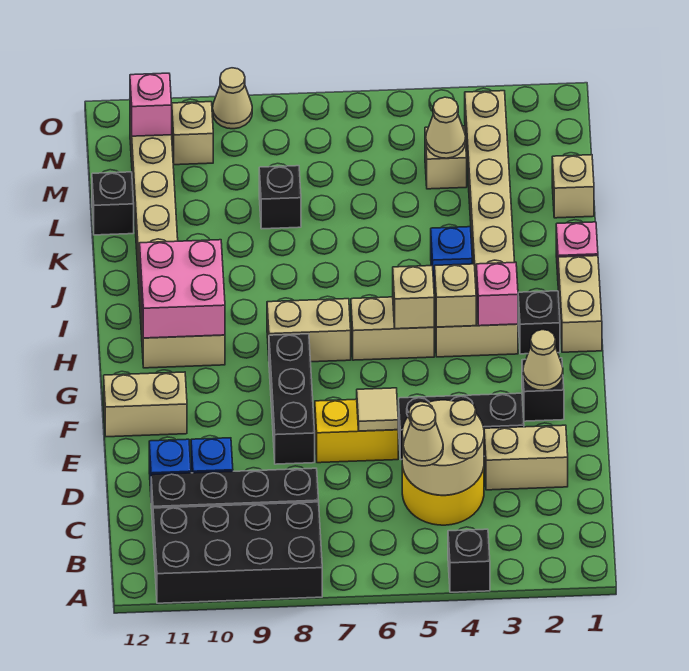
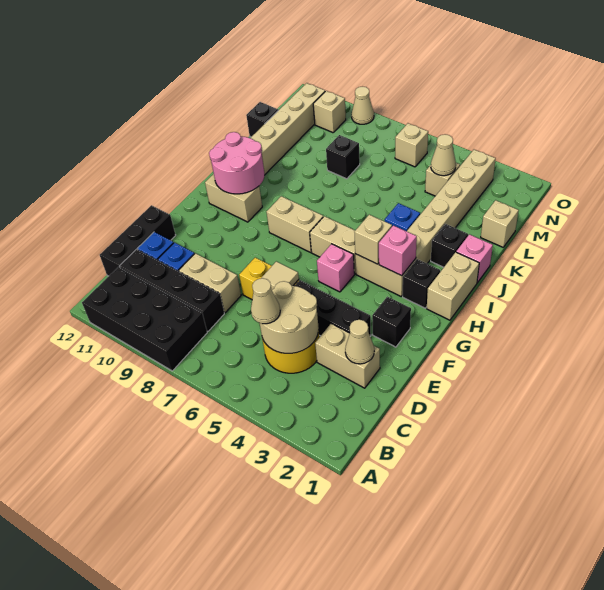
black 1x1 brick [448,529,490,592] -> black 1x1 brick moved to [431,224,468,267]
black 1x3 brick [269,334,315,464] -> black 1x3 brick moved to [100,205,176,276]
tan 1x1 cone [523,330,563,391] -> tan 1x1 cone moved to [345,320,374,364]
tan 1x2 brick [104,372,187,437] -> tan 1x2 brick moved to [179,253,241,312]
tan 1x1 brick [393,266,434,329] -> tan 1x1 brick moved to [395,123,428,167]
pink 2x2 brick [140,240,225,338] -> pink 2x2 round brick [209,132,265,194]
pink 1x1 brick [130,73,172,136] -> pink 1x1 brick moved to [317,244,354,292]

